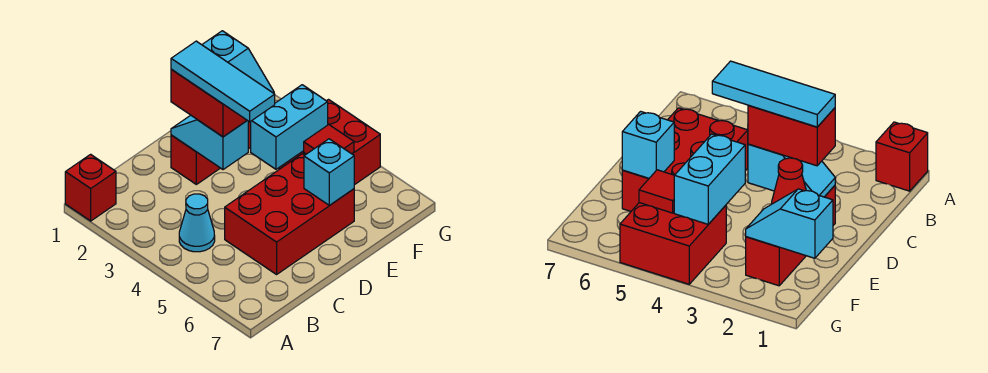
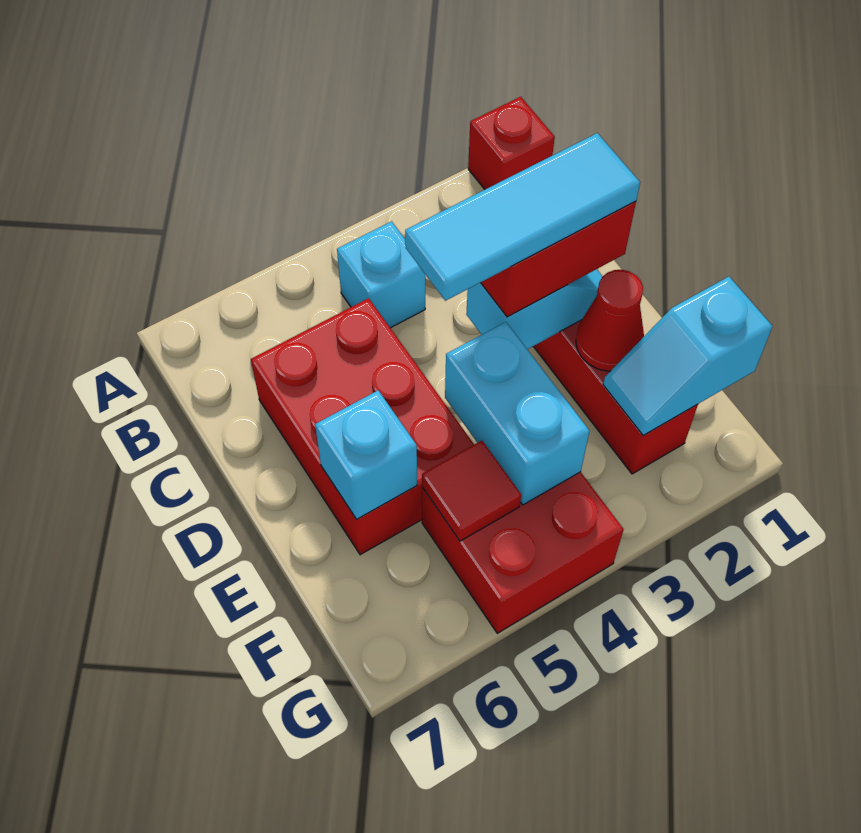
cyan 1x1 cone [179,194,215,252] -> cyan 1x1 brick [337,221,425,328]

